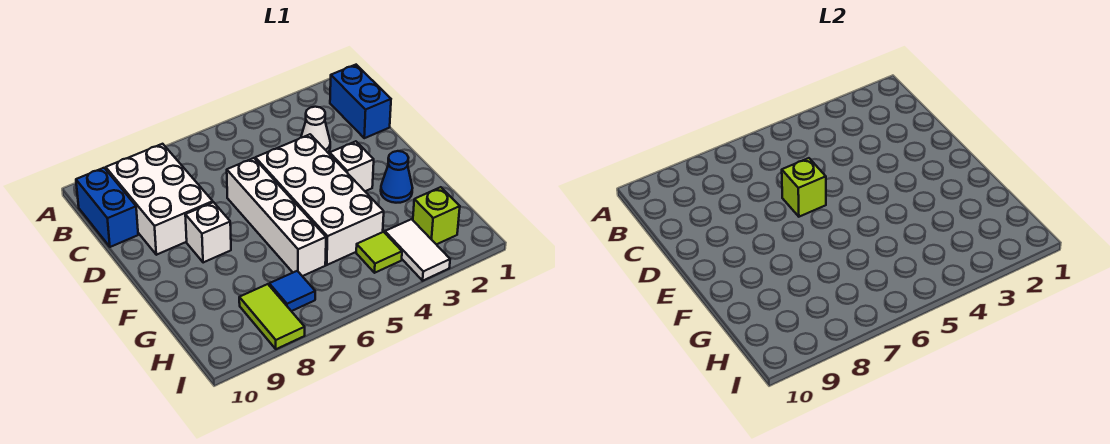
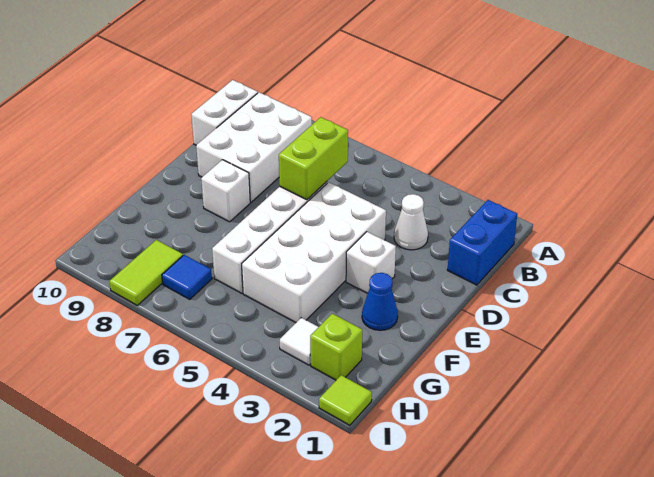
blue 1x2 brick [76,168,138,247] -> white 1x2 brick [191,80,258,145]
lime 1x1 brick [782,158,826,217] -> lime 1x2 brick [279,117,348,200]
white 1x2 tile [385,219,450,281] -> white 1x1 tile [280,318,318,365]
lime 1x1 tile [356,232,402,273] -> lime 1x1 tile moved to [319,375,372,425]

